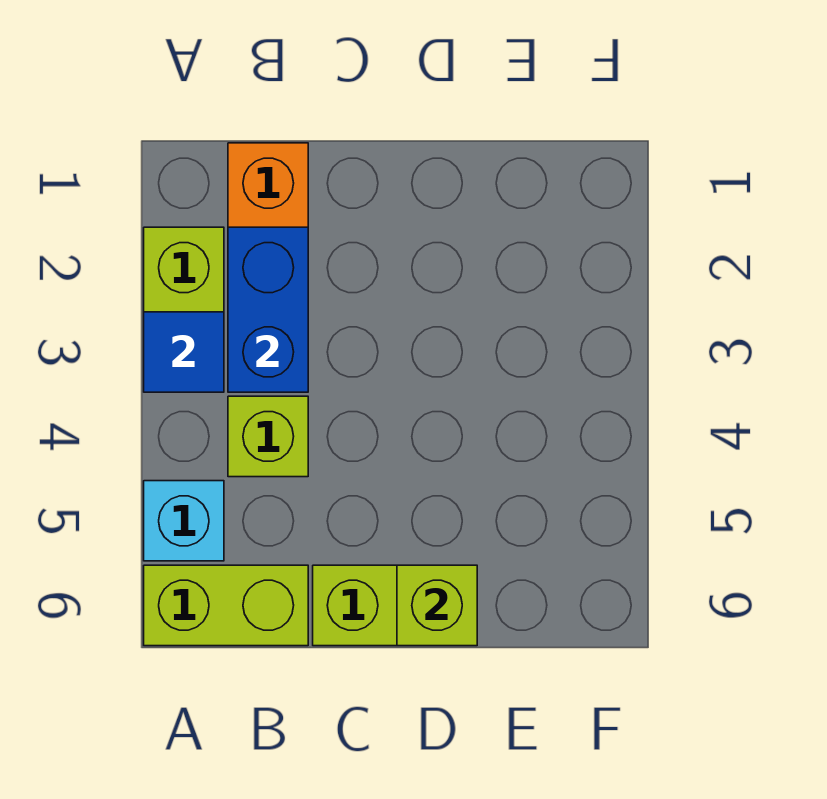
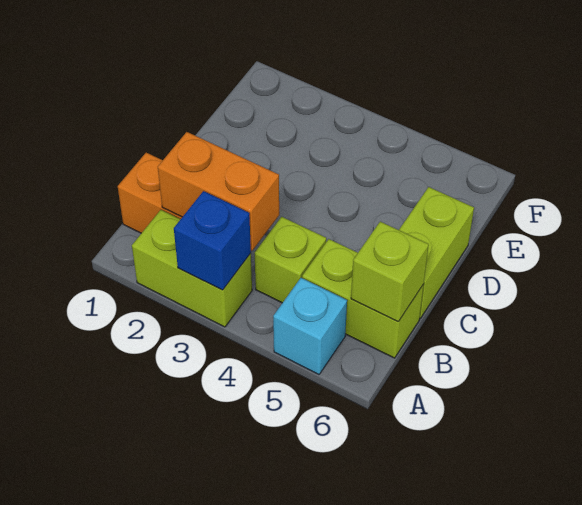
blue 1x1 tile [144,312,224,392] -> blue 1x1 brick [174,191,251,290]
lime 1x2 brick [144,565,308,646] -> lime 1x2 brick turned to [302,239,424,358]
blue 1x2 brick [228,227,308,392] -> orange 1x2 brick [158,132,279,251]
lime 1x1 brick [397,565,477,646] -> lime 1x1 brick moved to [351,222,429,322]

